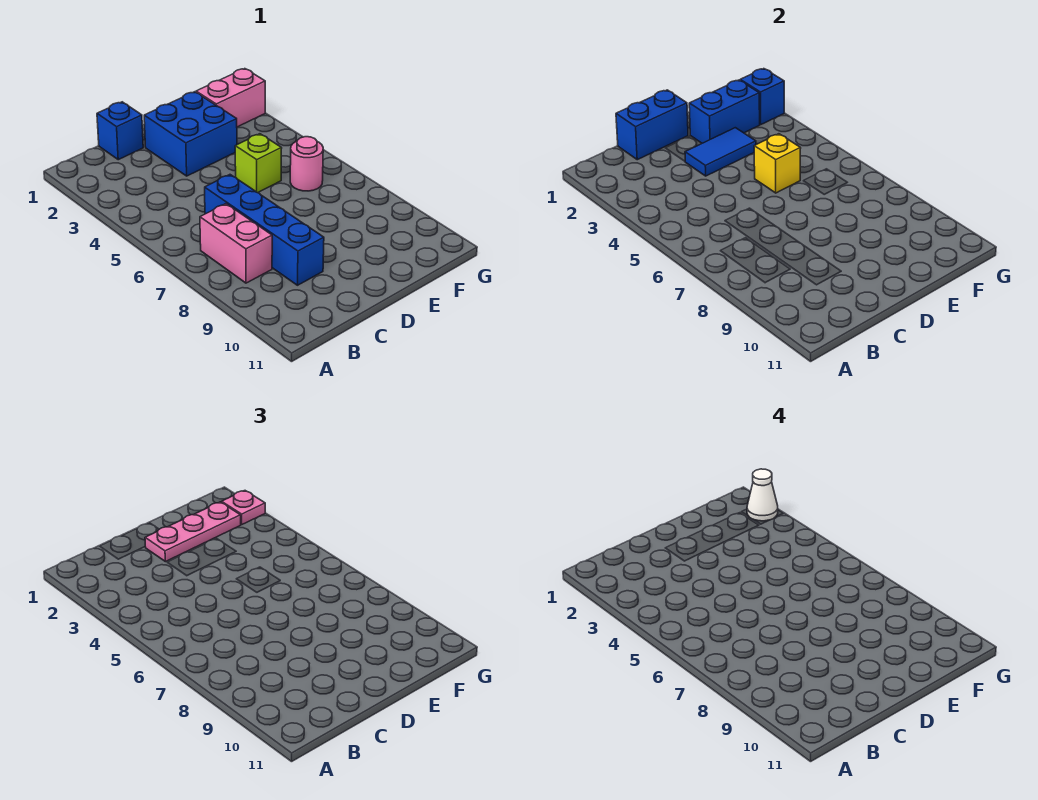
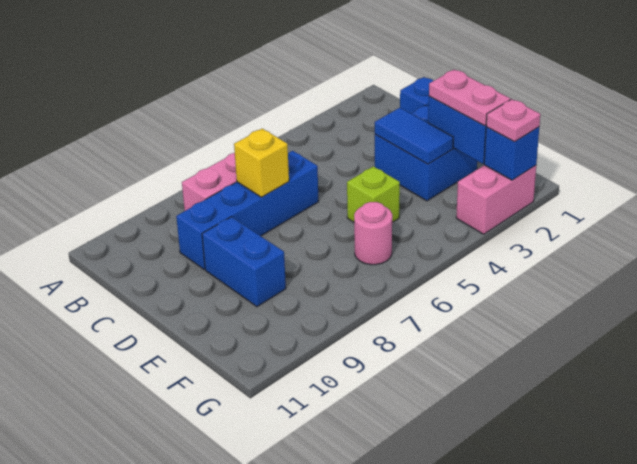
blue 1x2 brick [616,90,688,160] -> blue 1x2 brick moved to [202,217,286,307]
pink 1x3 plate [145,502,241,562] -> pink 1x2 plate [429,70,510,126]
yellow 1x1 brick [754,134,801,193] -> yellow 1x1 brick moved to [234,129,289,197]
pink 1x2 brick [196,69,265,127] -> pink 1x2 brick turned to [456,165,536,234]
white 1x1 cone [747,469,778,521] -> none

